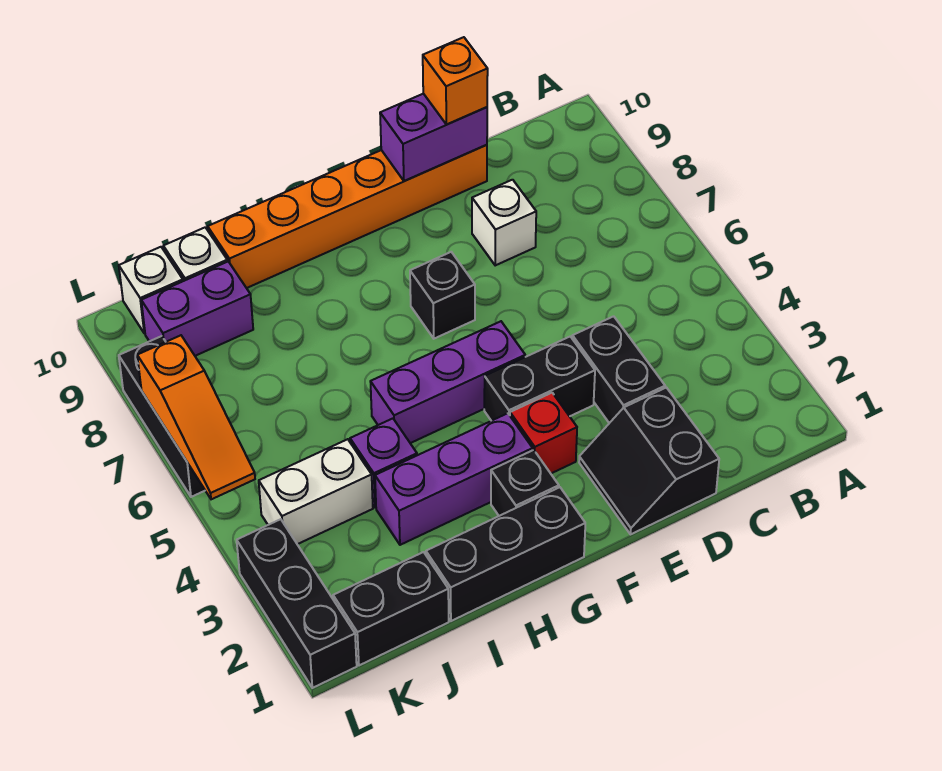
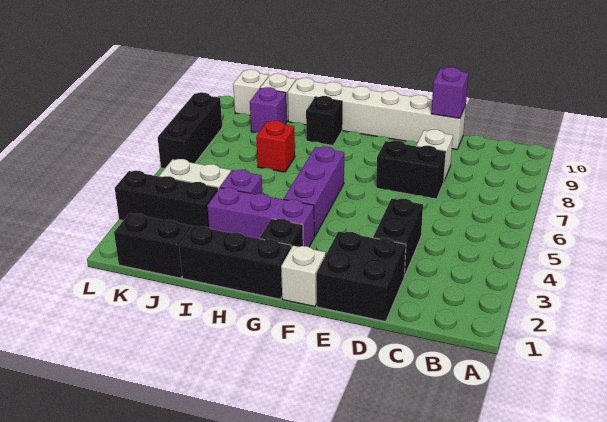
black 2x2 slope [579,388,719,534] -> black 2x2 brick [316,231,406,322]
orange 1x6 brick [208,145,487,288] -> white 1x6 brick [288,78,466,149]
purple 1x2 brick [380,94,487,181] -> purple 1x1 brick [431,67,468,118]
orange 1x1 brick [423,37,488,124] -> none
black 1x2 brick [484,337,595,421] -> black 1x2 brick moved to [376,140,446,199]
none -> white 1x1 brick [281,246,326,307]
red 1x1 brick [510,393,577,473] -> red 1x1 brick moved to [256,121,295,172]
purple 1x3 brick [370,321,525,443] -> purple 1x3 brick turned to [284,146,344,237]
black 1x1 brick [410,252,475,339] -> black 1x1 brick moved to [306,96,342,145]
purple 1x2 brick [141,262,253,356] -> purple 1x1 brick [250,87,287,133]
black 1x3 brick [237,519,357,688] -> black 1x3 brick turned to [115,171,218,228]
orange 1x3 slope [137,335,255,499] -> none

